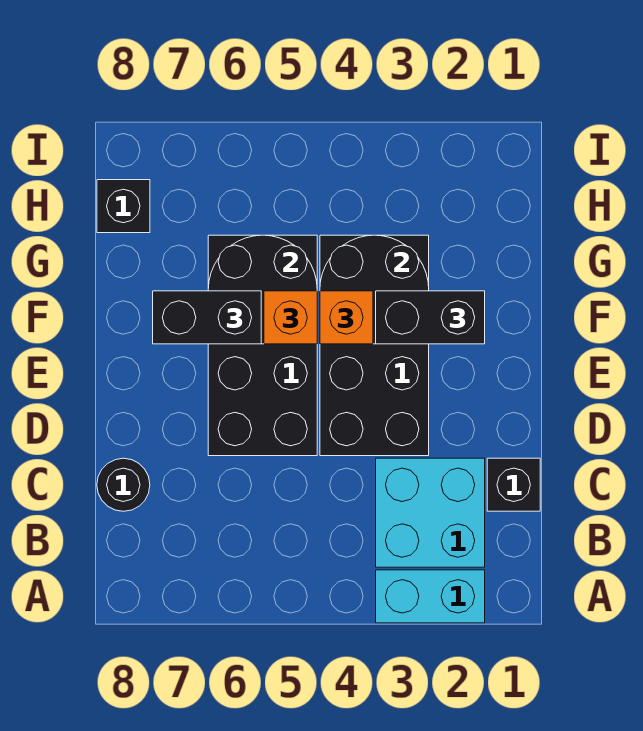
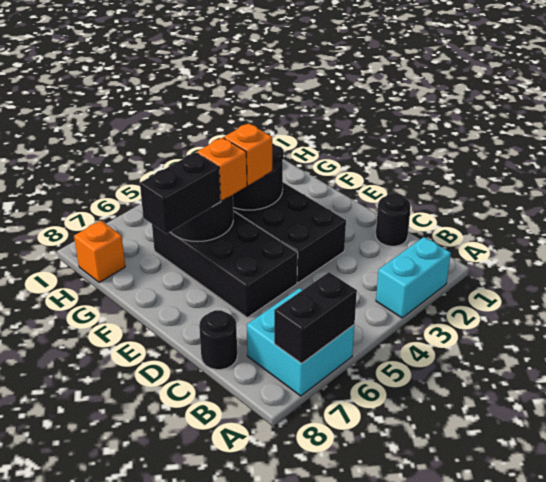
cyan 2x2 brick [376,458,485,567] -> cyan 2x2 brick moved to [247,288,355,396]
black 1x1 brick [487,458,540,511] -> black 1x1 round brick [376,193,411,246]
black 1x2 brick [376,291,485,344] -> black 1x2 brick moved to [274,272,357,364]
black 1x1 brick [97,180,150,233] -> orange 1x1 brick [74,221,125,283]

